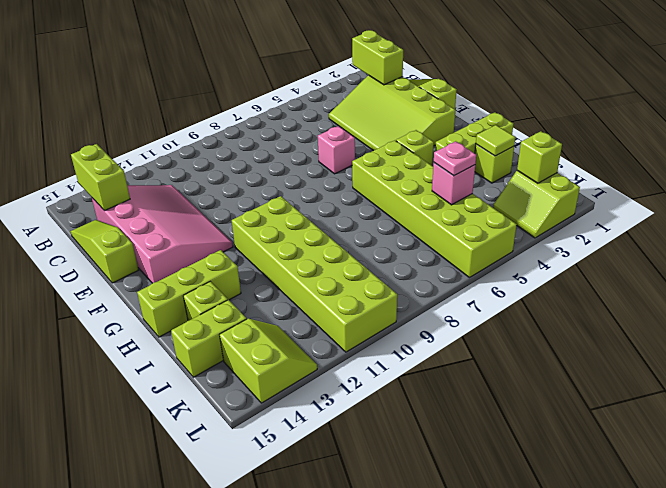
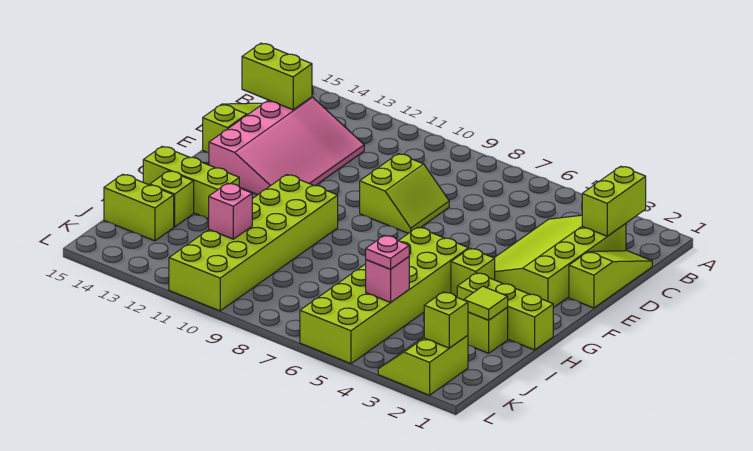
lime 1x2 brick [71,144,130,211] -> lime 1x2 brick turned to [242,43,312,110]
pink 1x1 brick [318,126,355,174] -> pink 1x1 brick moved to [209,183,252,239]
lime 2x2 slope [220,319,317,403] -> lime 2x2 slope moved to [360,154,449,233]

